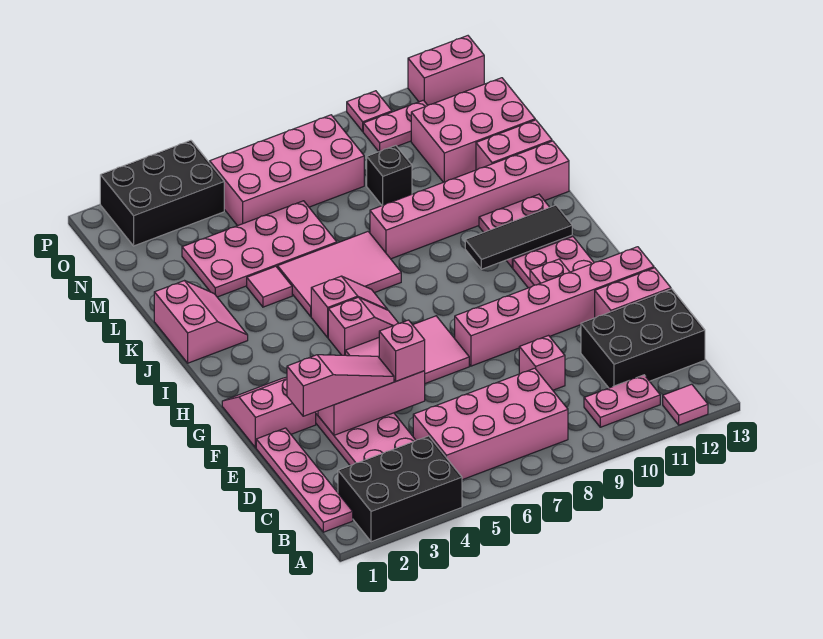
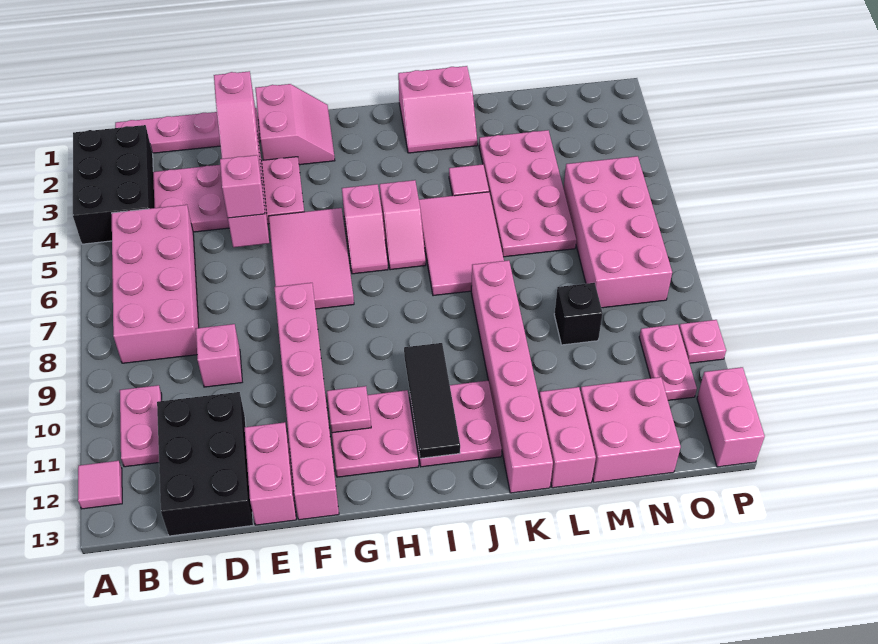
pink 2x3 brick [411,78,535,182] -> pink 2x2 brick [580,377,681,482]
black 2x3 brick [100,140,224,246] -> none

